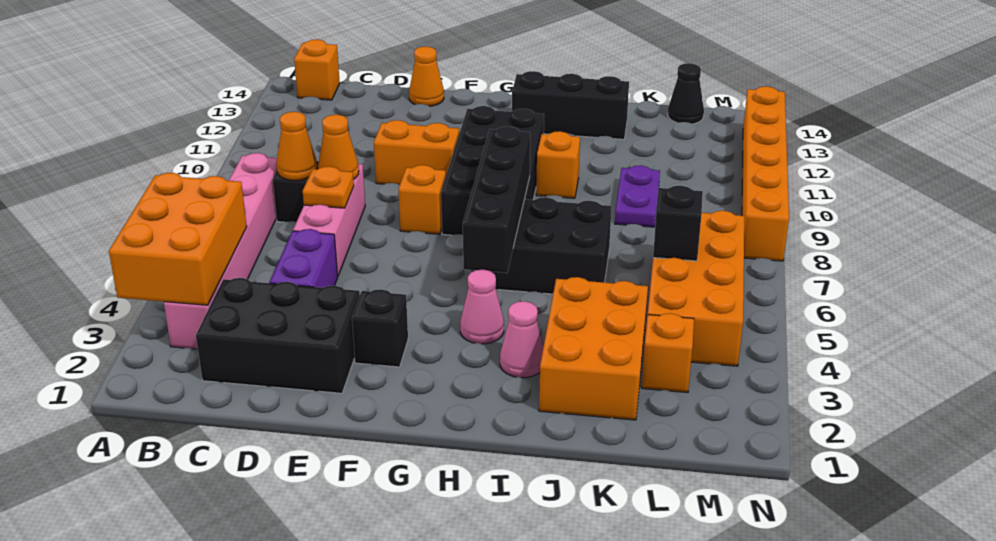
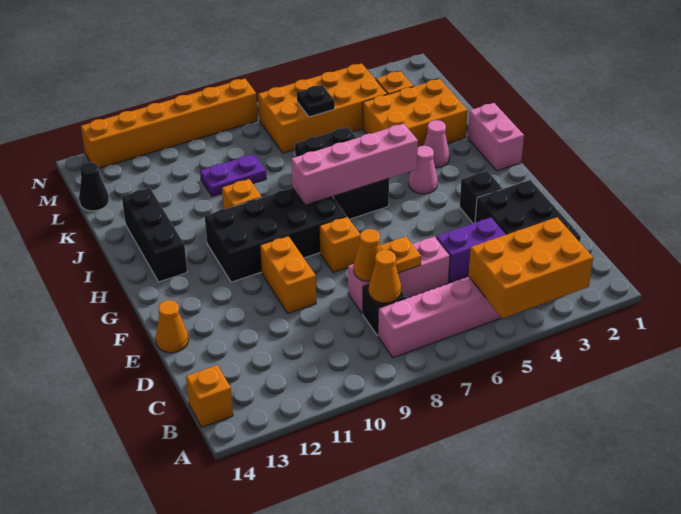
none -> pink 1x2 brick [468,103,524,171]
black 1x4 brick [463,127,530,273] -> pink 1x4 brick [291,124,418,205]
black 1x1 brick [653,186,703,261] -> black 1x1 plate [297,85,335,117]

